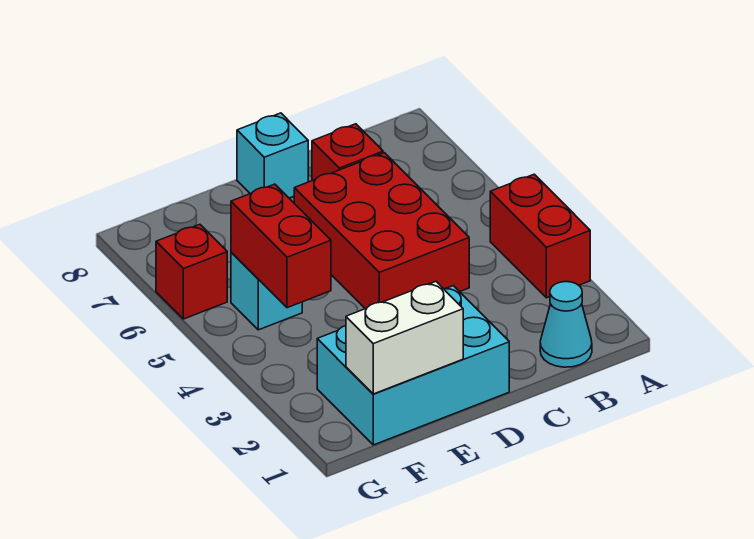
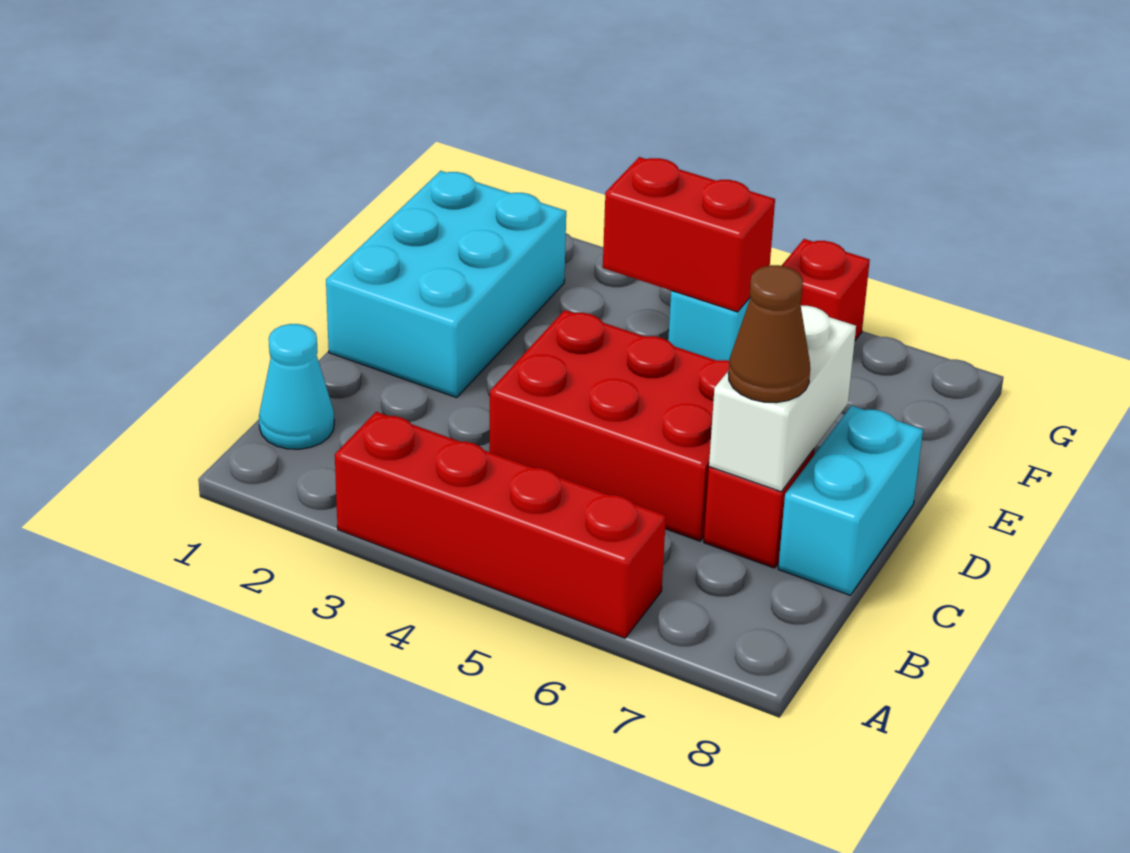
red 1x2 brick [490,174,590,298] -> red 1x4 brick [335,412,666,638]
none -> brown 1x1 cone [728,265,810,403]
cyan 1x1 brick [237,113,308,198] -> cyan 1x2 brick [778,406,923,595]
white 1x2 brick [346,281,463,394] -> white 1x2 brick moved to [709,306,856,491]

